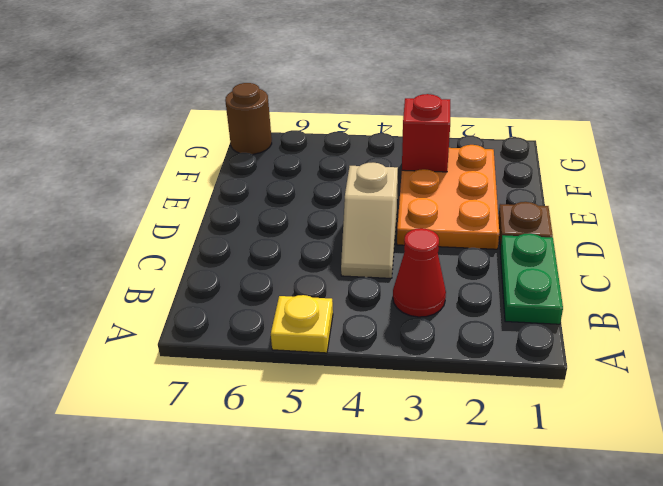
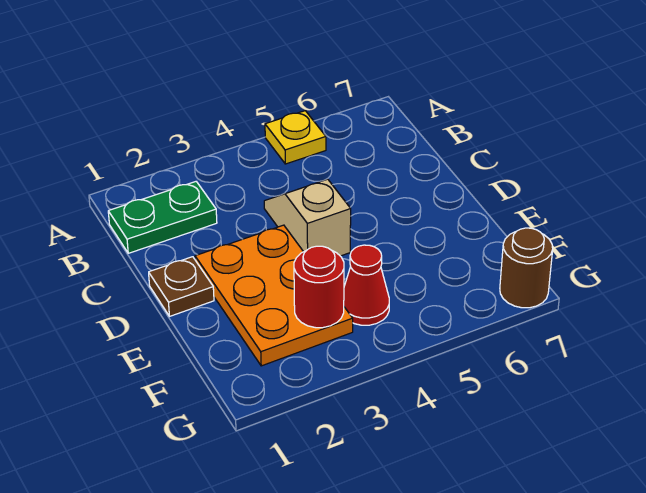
green 1x2 plate [500,233,563,324] -> green 1x2 plate turned to [108,182,217,253]
red 1x1 cone [393,228,446,317] -> red 1x1 cone moved to [344,245,389,325]
red 1x1 brick [402,94,450,172] -> red 1x1 round brick [294,246,344,328]

